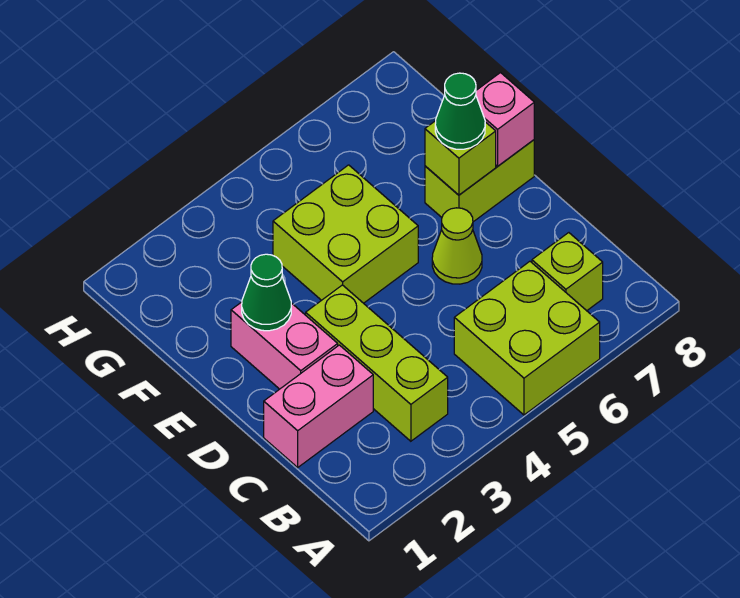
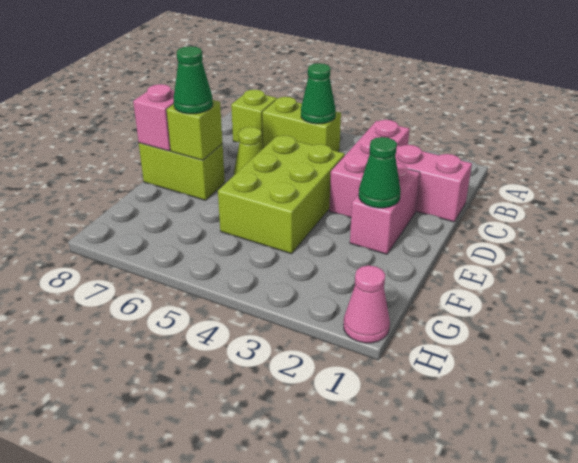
lime 2x2 brick [454,261,600,415] -> lime 1x2 brick [262,97,341,152]
lime 1x3 brick [306,285,448,441] -> pink 1x3 brick [329,120,410,218]
none -> green 1x1 cone [301,63,336,124]
lime 2x2 brick [273,165,418,303] -> lime 2x3 brick [218,135,345,254]
none -> pink 1x1 cone [343,265,390,343]

